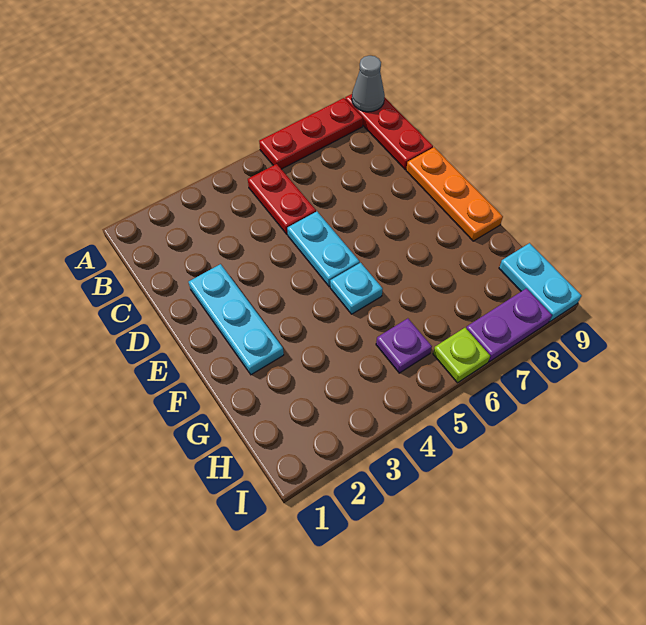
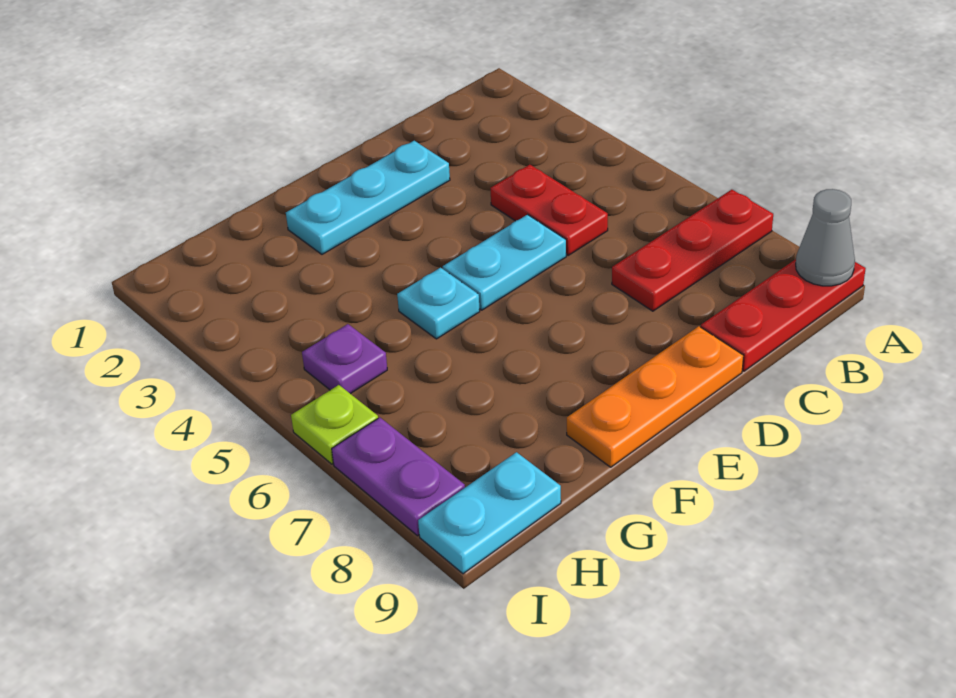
red 1x3 plate [259,98,363,169] -> red 1x3 plate turned to [612,190,773,311]
red 1x2 plate [248,164,316,235] -> red 1x2 plate turned to [490,165,608,255]

